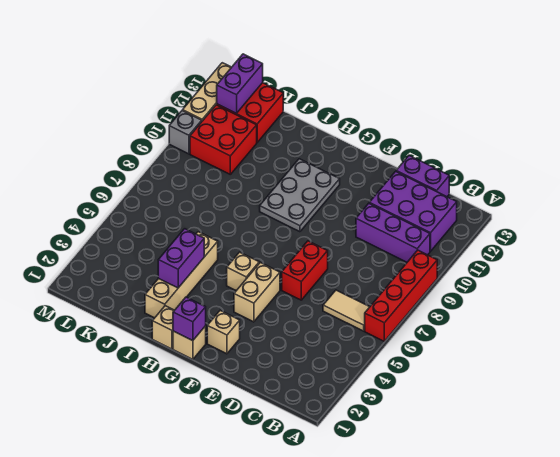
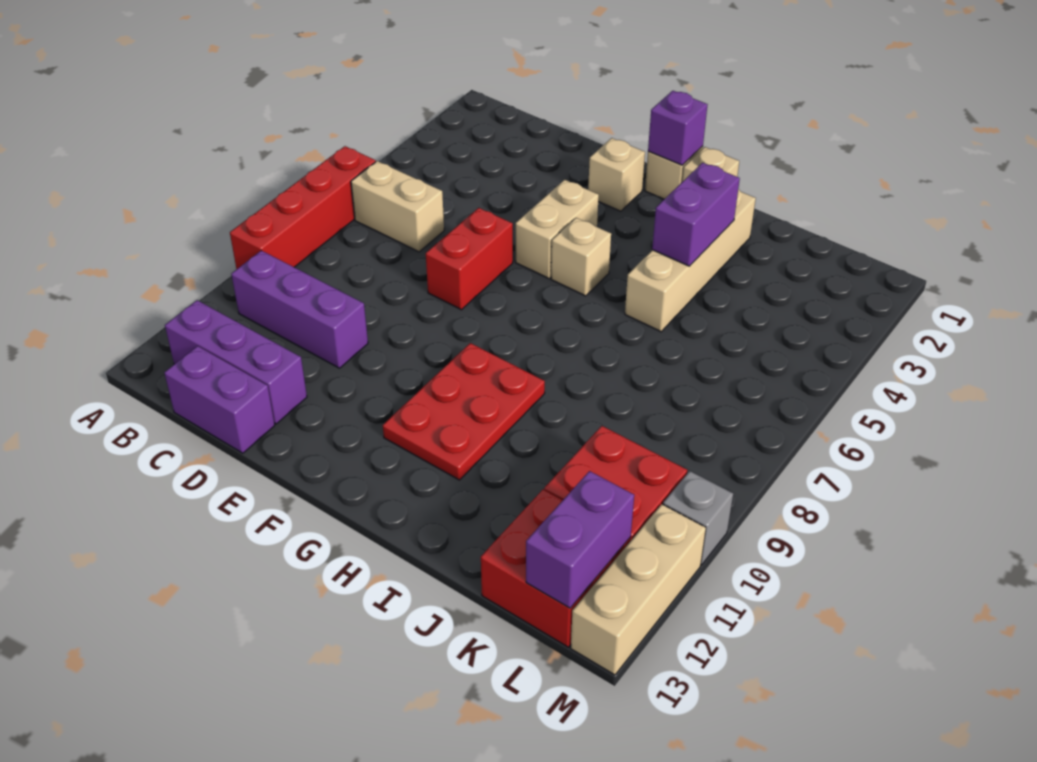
tan 1x2 tile [323,290,369,331] -> tan 1x2 brick [351,161,444,252]
purple 2x3 brick [369,171,457,251] -> purple 1x3 brick [165,300,307,424]
grey 2x3 plate [260,159,340,232] -> red 2x3 plate [383,343,545,480]

